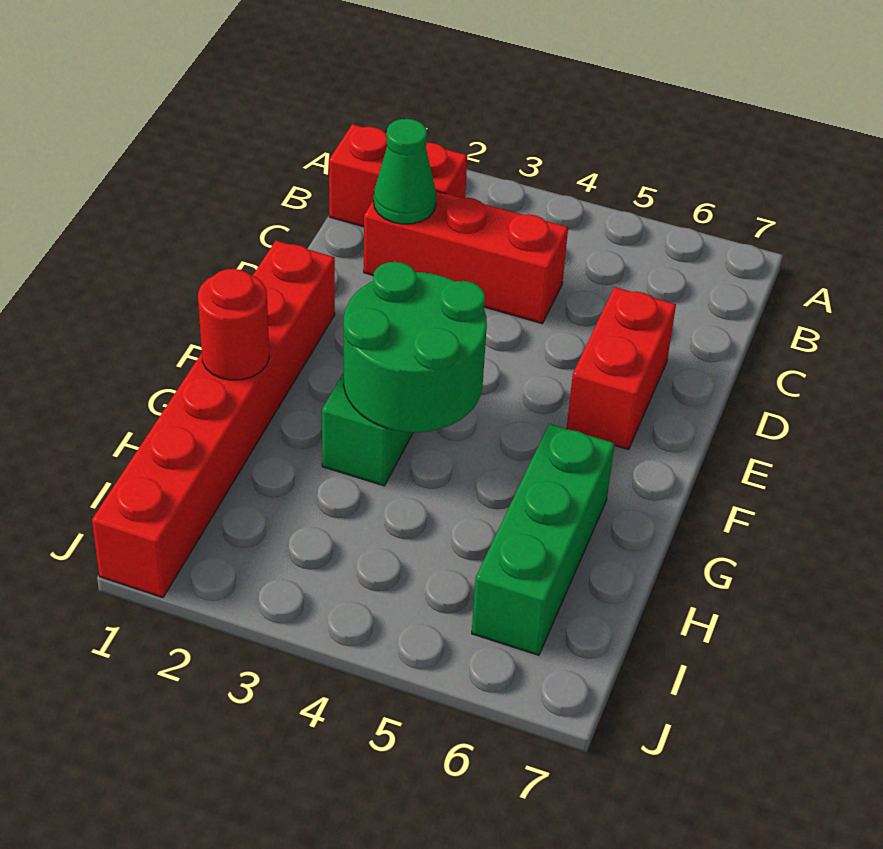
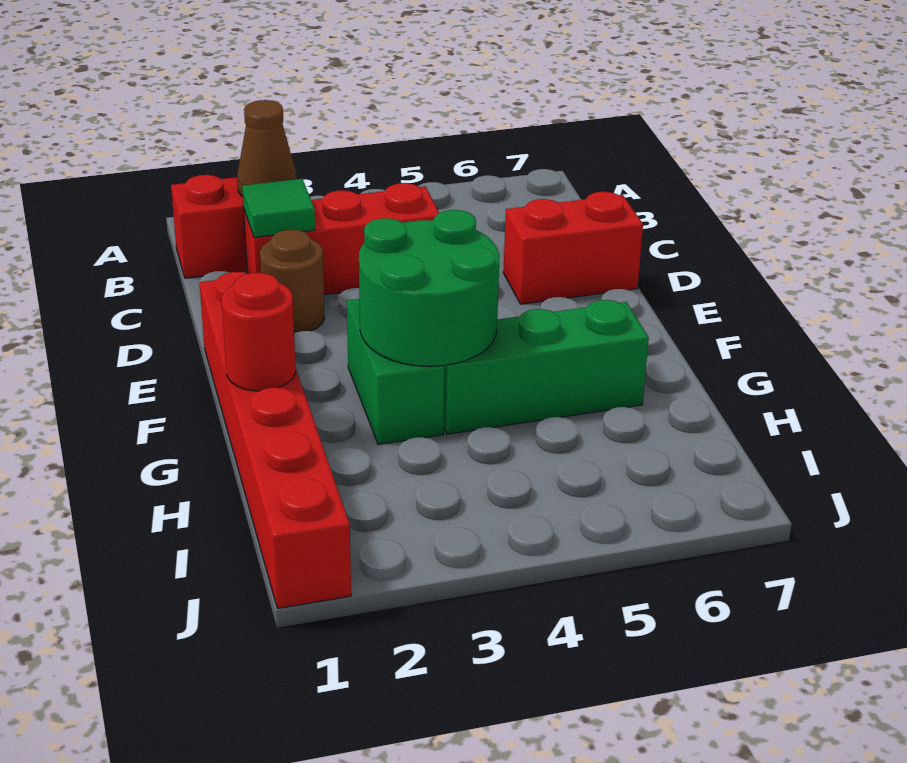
none -> brown 1x1 cone [237,100,297,196]
green 1x1 cone [374,119,436,224] -> green 1x1 tile [242,179,315,238]
none -> brown 1x1 round brick [260,230,325,333]
red 1x2 brick [567,287,676,450] -> red 1x2 brick turned to [503,192,643,304]
green 1x3 brick [472,424,614,655] -> green 1x3 brick turned to [443,300,649,434]

